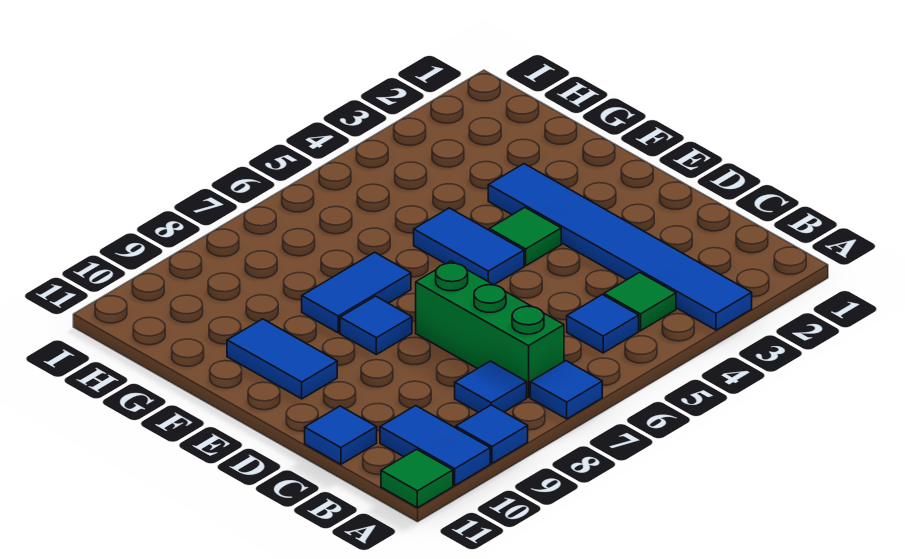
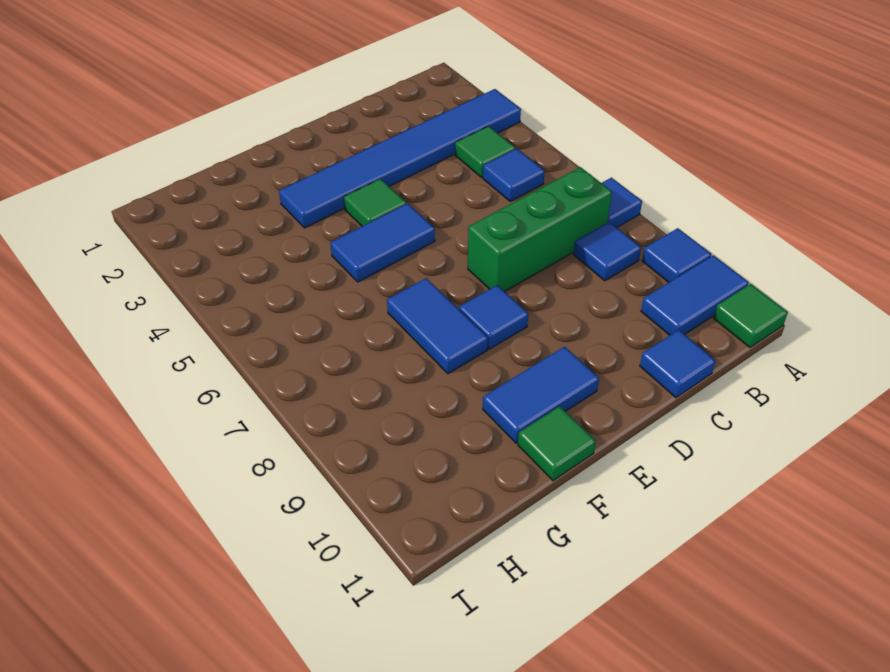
none -> green 1x1 tile [518,406,596,481]

